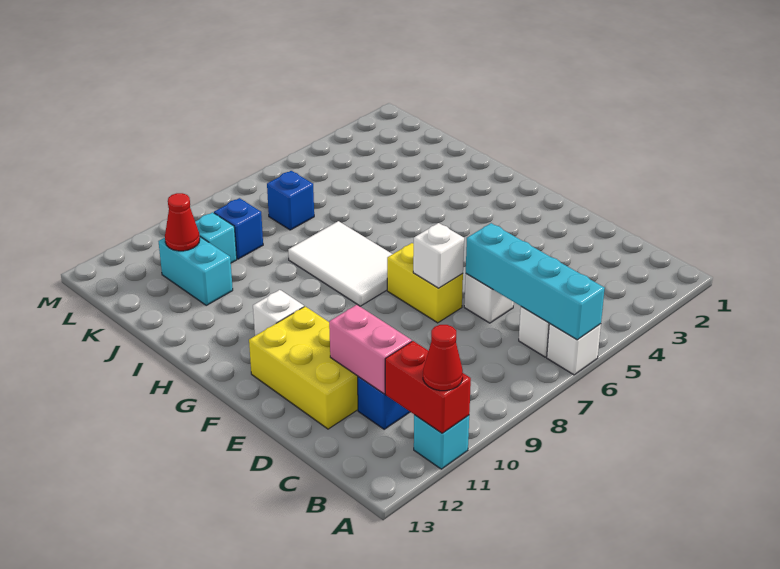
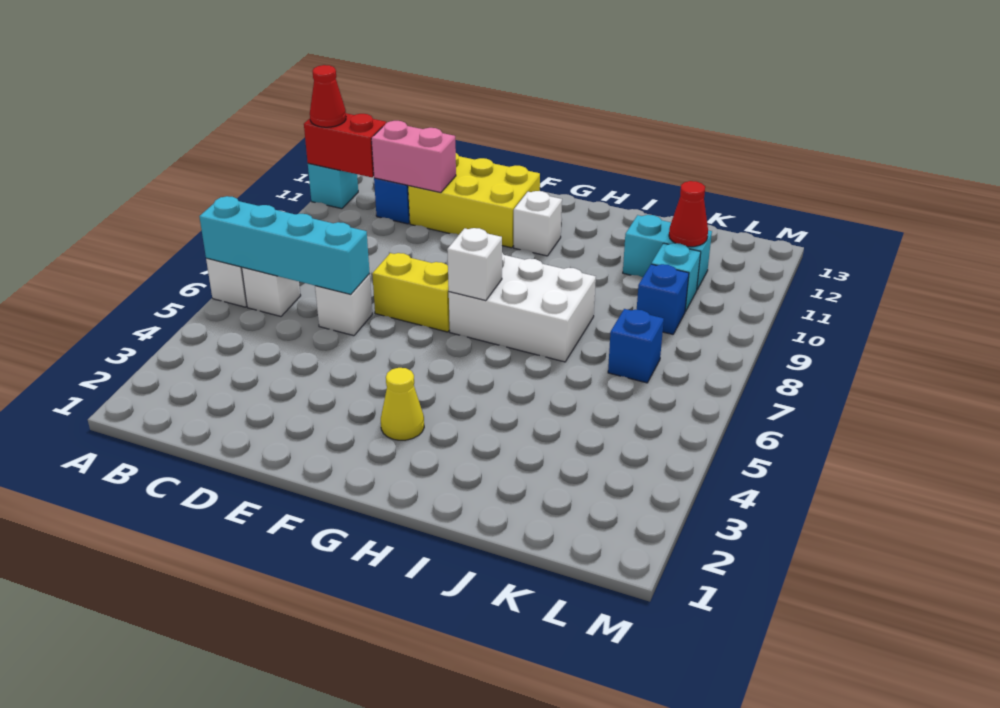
white 1x1 brick [413,223,464,288] -> white 1x1 brick moved to [447,228,502,301]
none -> yellow 1x1 cone [381,368,424,440]
white 2x3 tile [288,221,392,306] -> white 2x3 brick [449,253,596,362]

